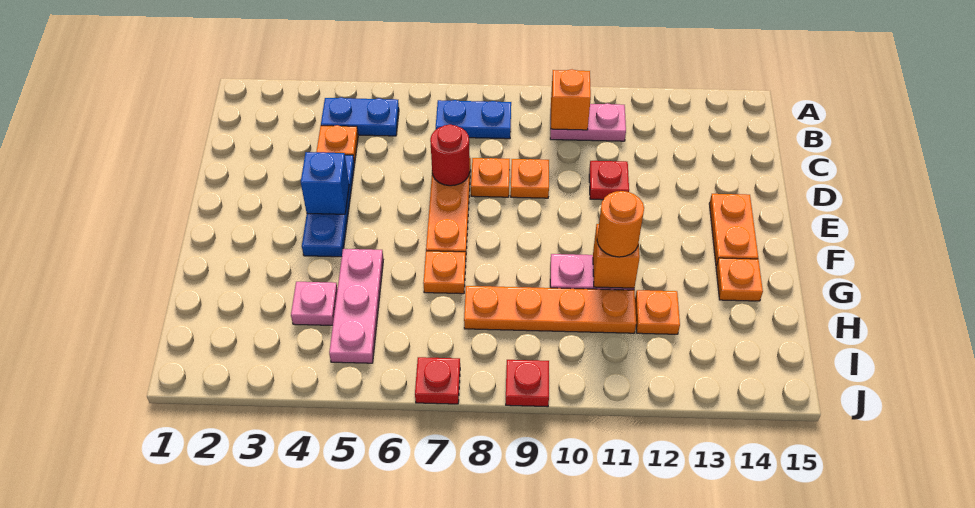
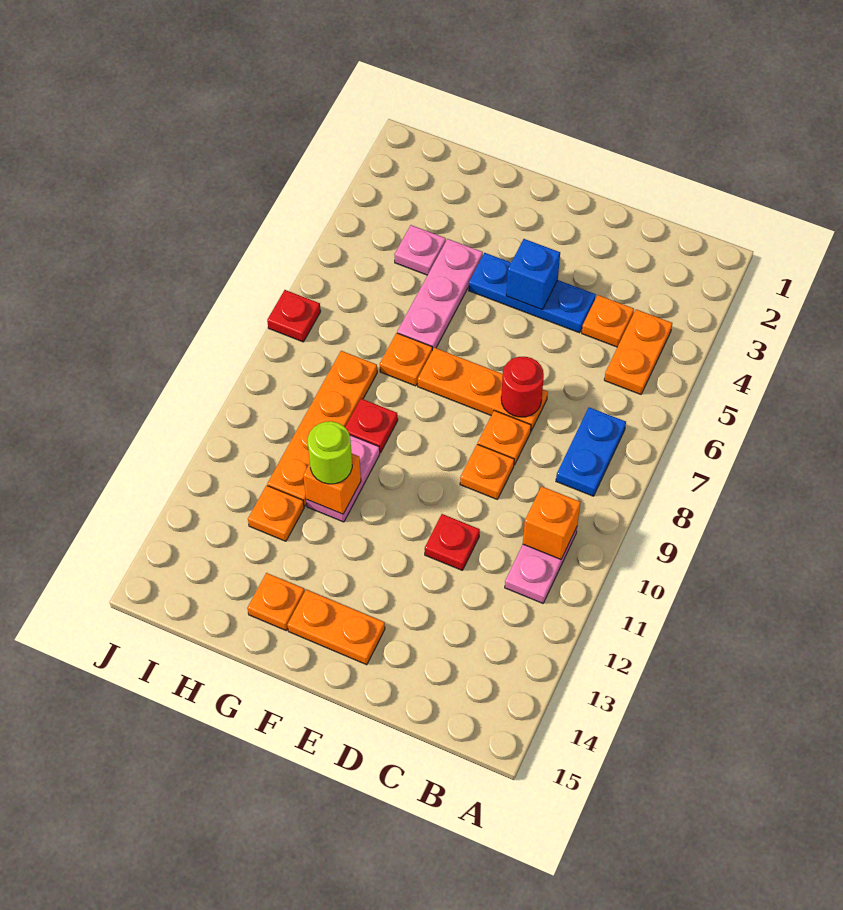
blue 1x2 plate [321,97,399,136] -> orange 1x2 plate [604,309,672,394]
pink 1x3 plate [329,249,383,363] -> pink 1x3 plate turned to [397,239,483,350]
orange 1x1 round brick [597,191,644,257] -> lime 1x1 round brick [308,421,352,484]
red 1x1 plate [506,360,549,407] -> red 1x1 plate moved to [345,399,398,453]

